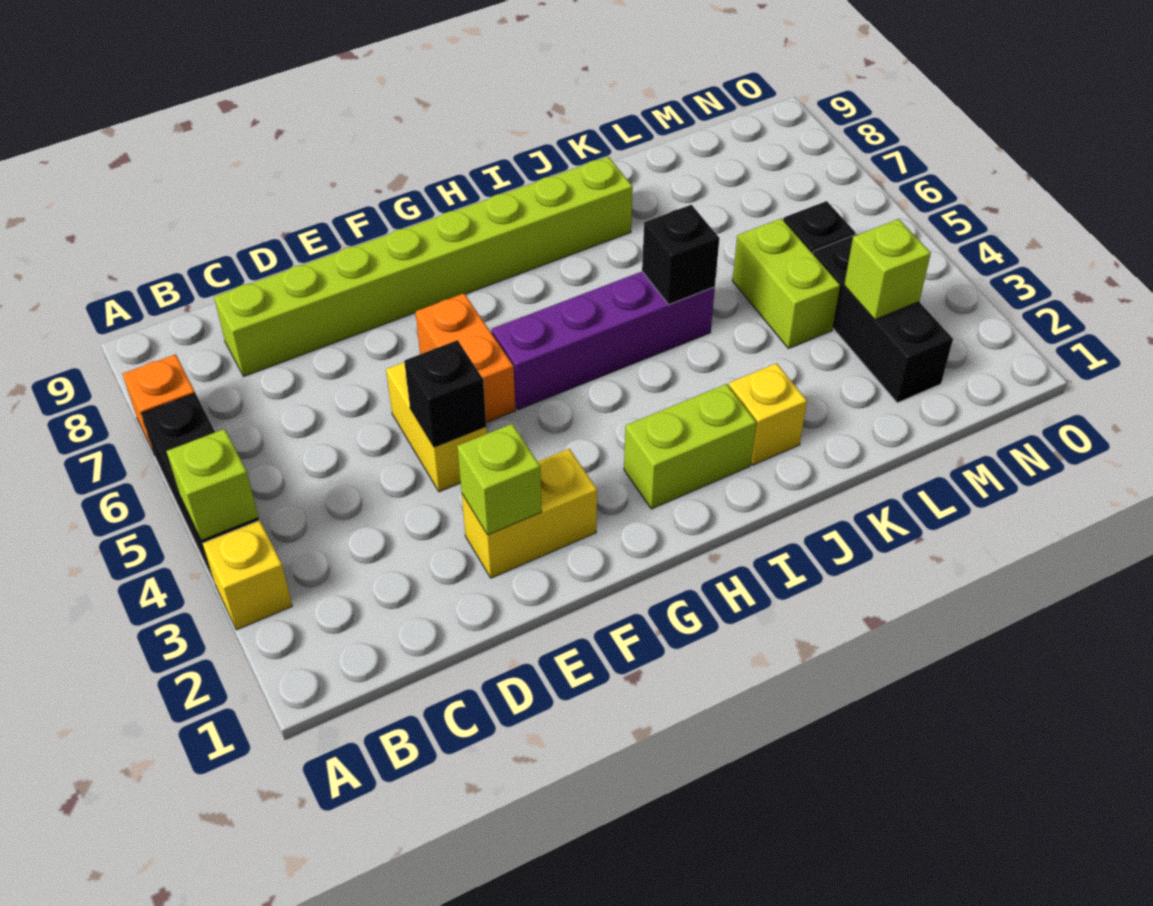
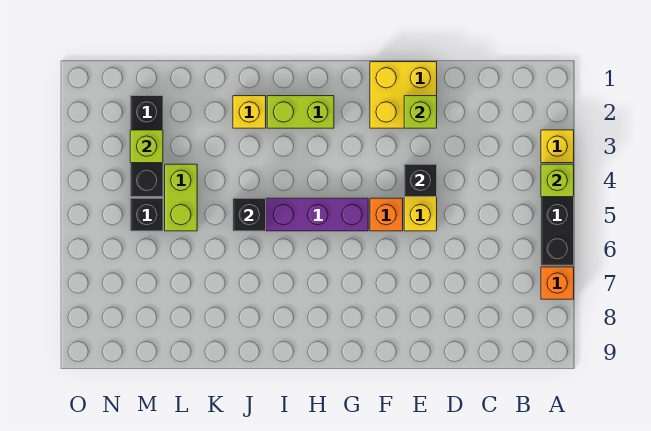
lime 1x8 brick [214,157,633,376] -> none
yellow 1x2 brick [462,449,597,578] -> yellow 2x2 brick [370,62,437,128]
orange 1x2 brick [415,293,516,422] -> orange 1x1 brick [370,198,403,231]

